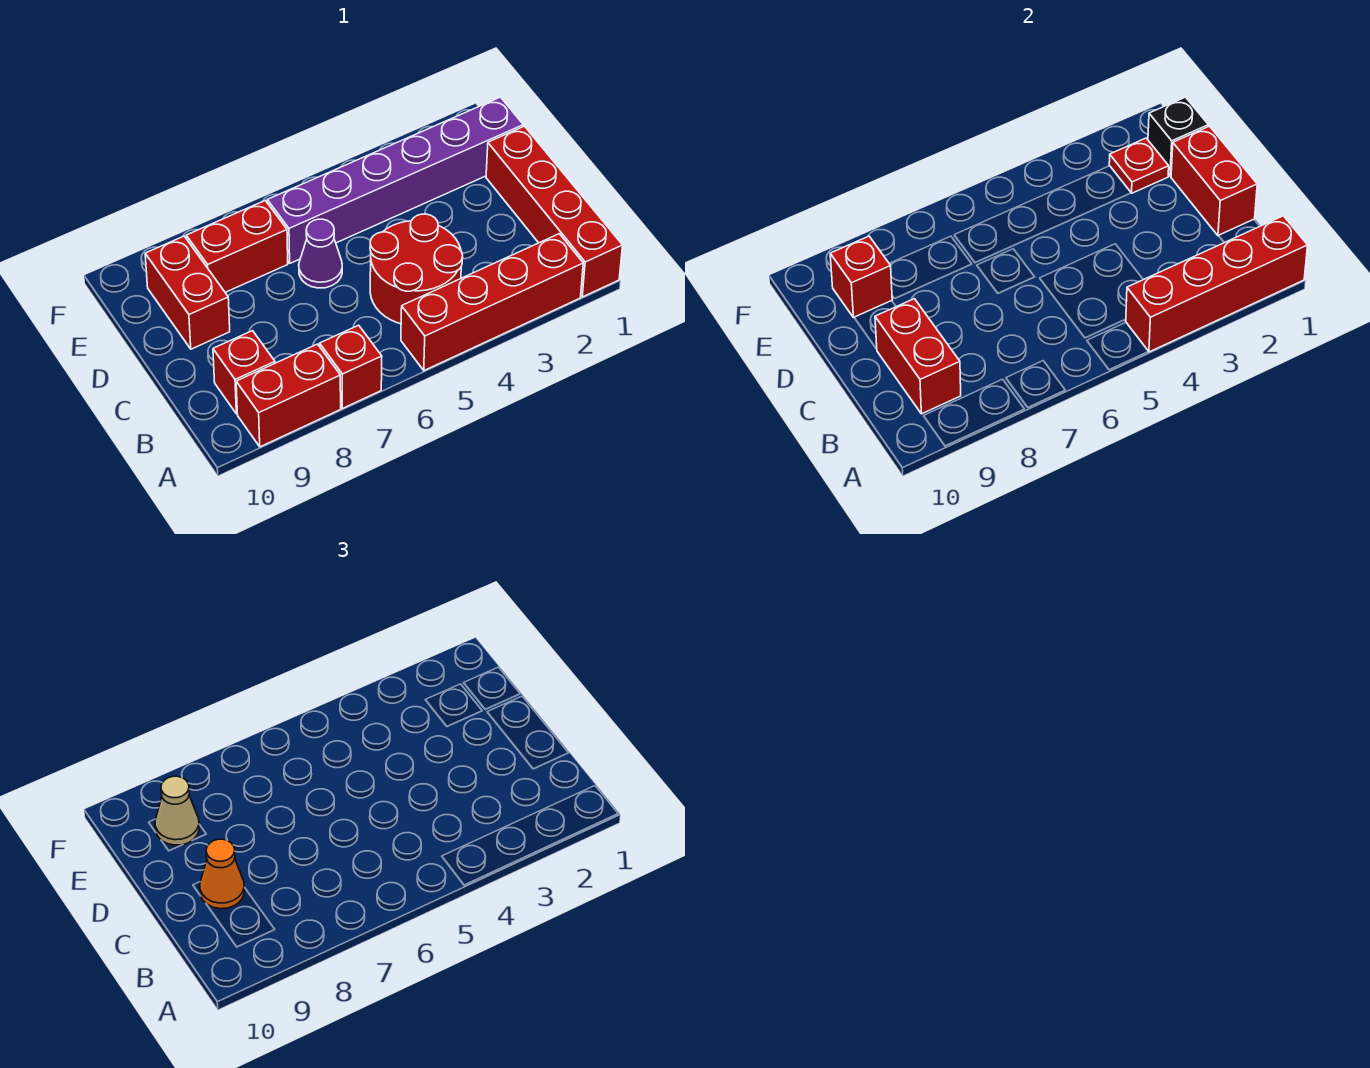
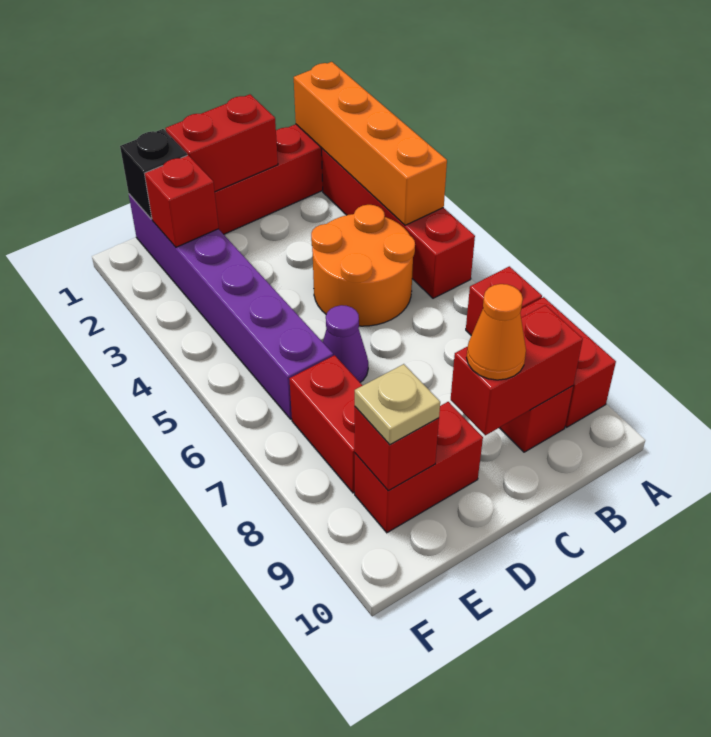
red 1x4 brick [1126,216,1308,352] -> orange 1x4 brick [294,62,447,225]
red 2x2 round brick [370,214,463,324] -> orange 2x2 round brick [311,205,415,326]
red 1x1 plate [1109,138,1169,193] -> red 1x1 brick [145,155,219,247]
tan 1x1 cone [155,776,199,845] -> tan 1x1 plate [355,364,440,445]

